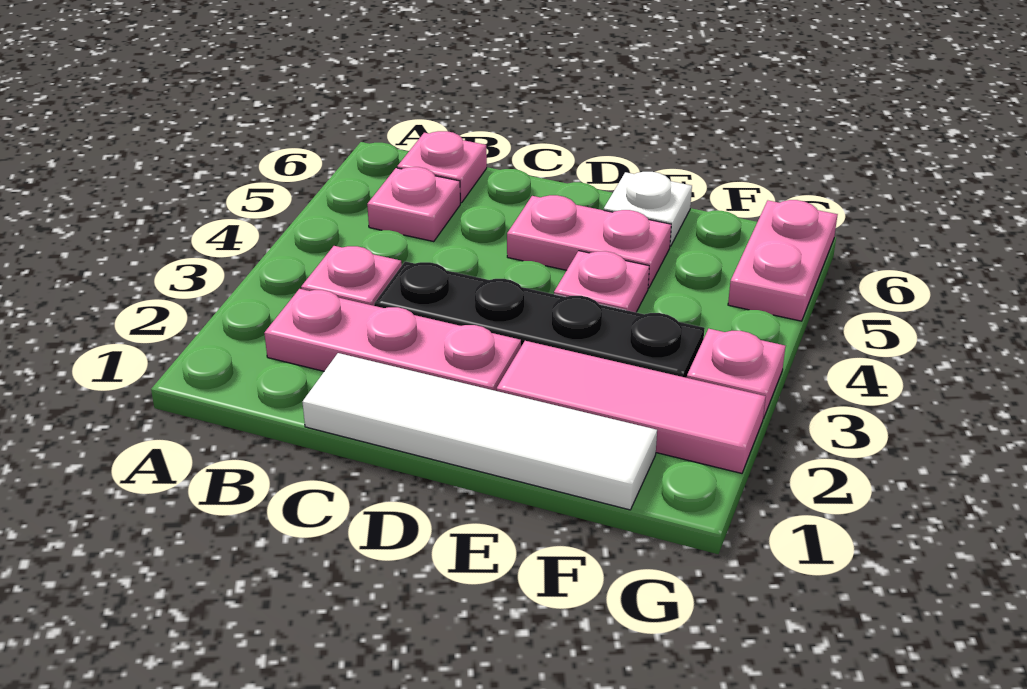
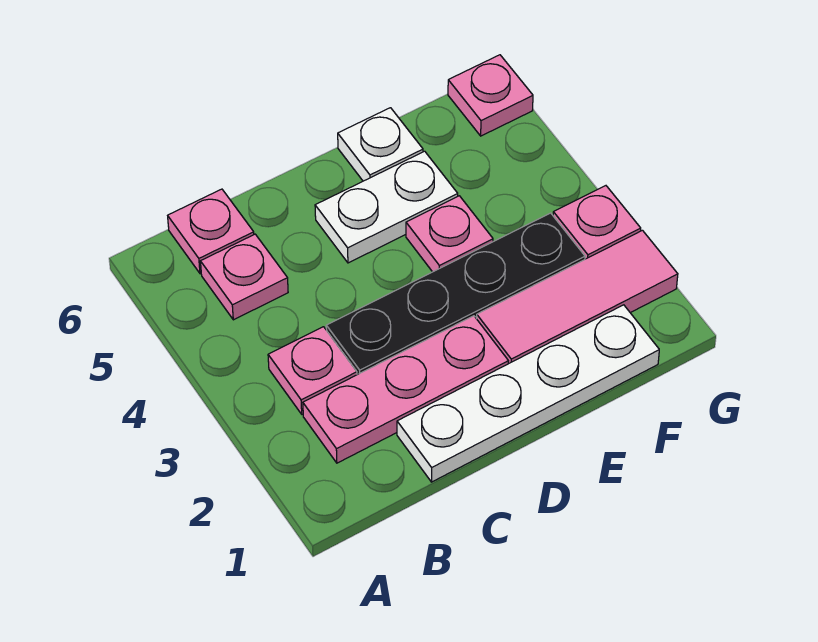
white 1x4 tile [303,353,657,510] -> white 1x4 plate [397,305,659,482]
pink 1x2 plate [507,195,671,288] -> white 1x2 plate [315,151,458,263]
pink 1x2 plate [728,200,838,321] -> pink 1x1 plate [448,55,533,136]

